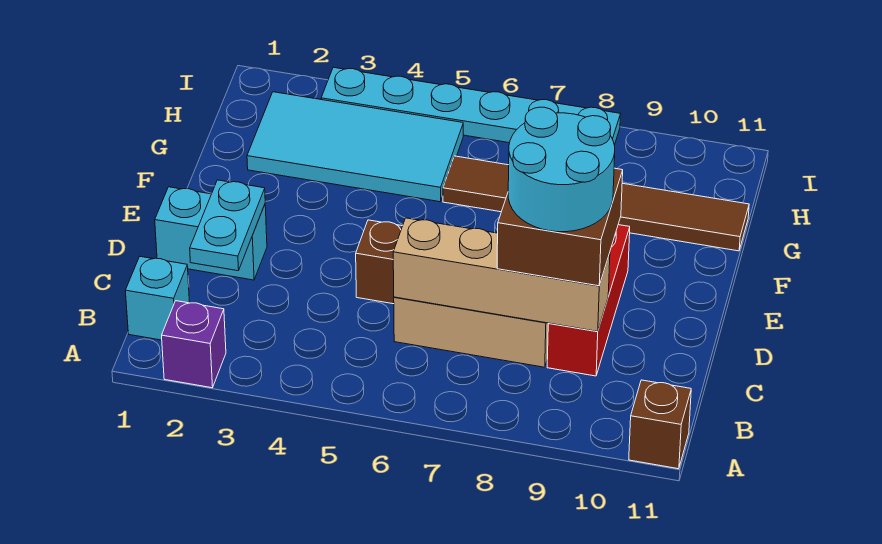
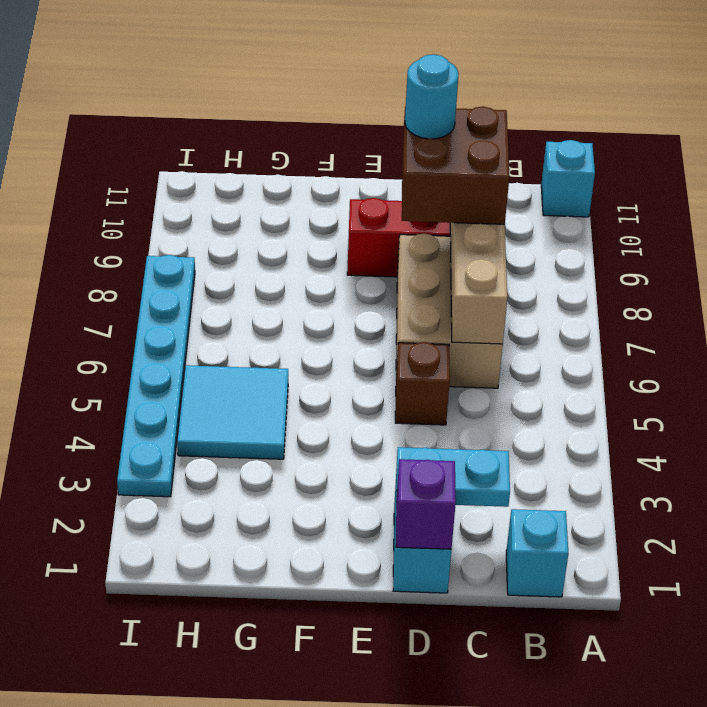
purple 1x1 brick [162,301,226,388] -> purple 1x1 brick moved to [396,459,456,549]
brown 1x1 brick [629,380,691,469] -> cyan 1x1 brick [541,140,595,217]
cyan 2x2 round brick [508,107,615,232] -> cyan 1x1 round brick [405,54,459,139]
cyan 2x4 tile [247,92,463,202] -> cyan 2x2 tile [177,365,288,459]
brown 1x6 tile [443,156,749,251] -> none

